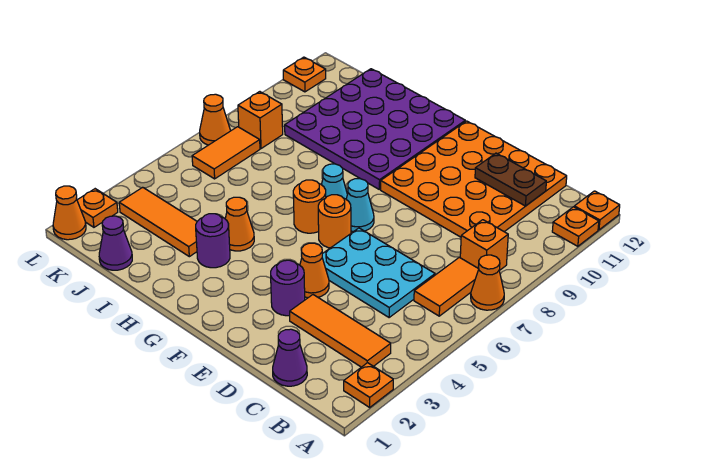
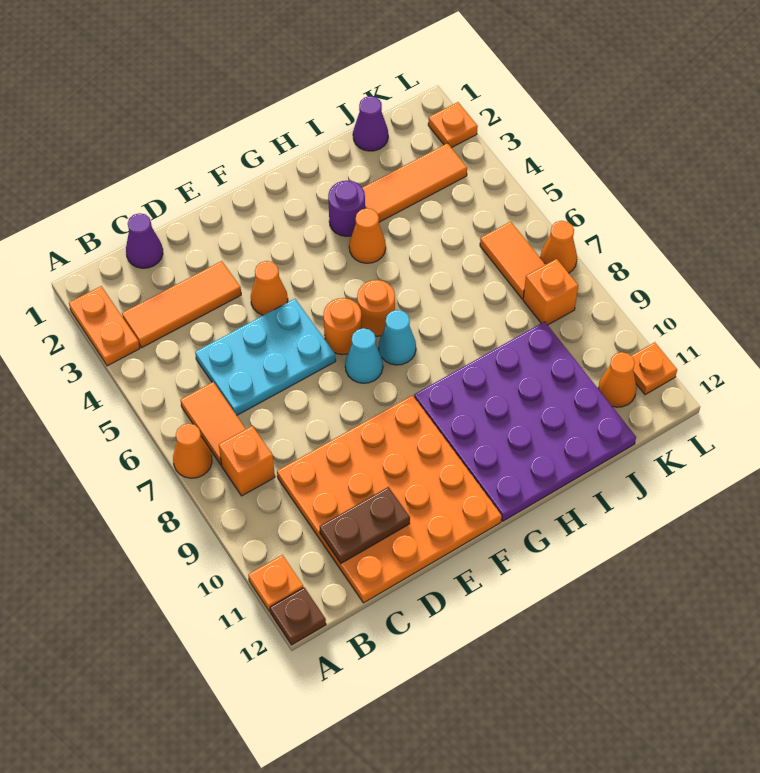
orange 1x1 plate [344,363,393,407] -> orange 1x2 plate [69,286,140,366]
orange 1x1 plate [574,191,620,230] -> brown 1x1 plate [270,587,326,645]
purple 1x1 round brick [271,260,305,316] -> none
orange 1x1 cone [53,186,86,240] -> orange 1x1 cone moved to [598,352,637,407]

